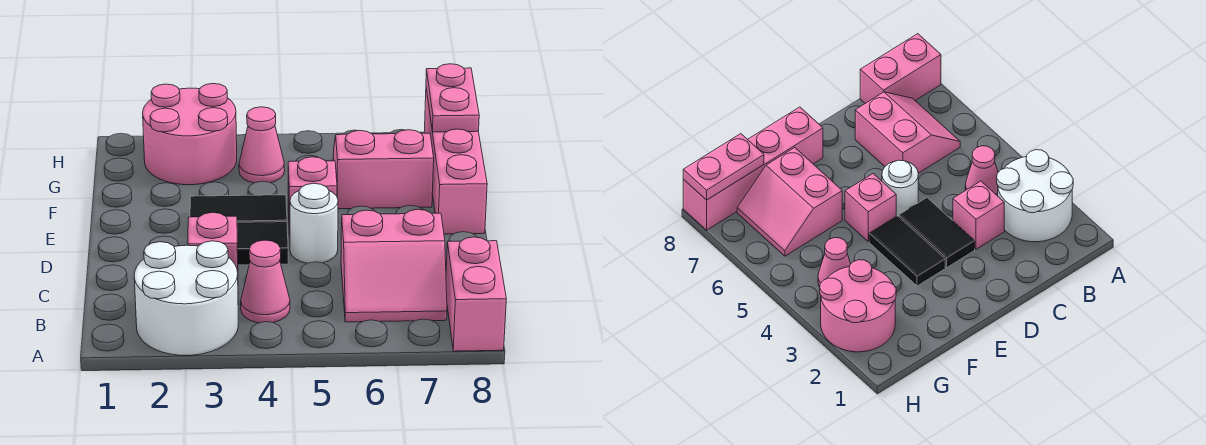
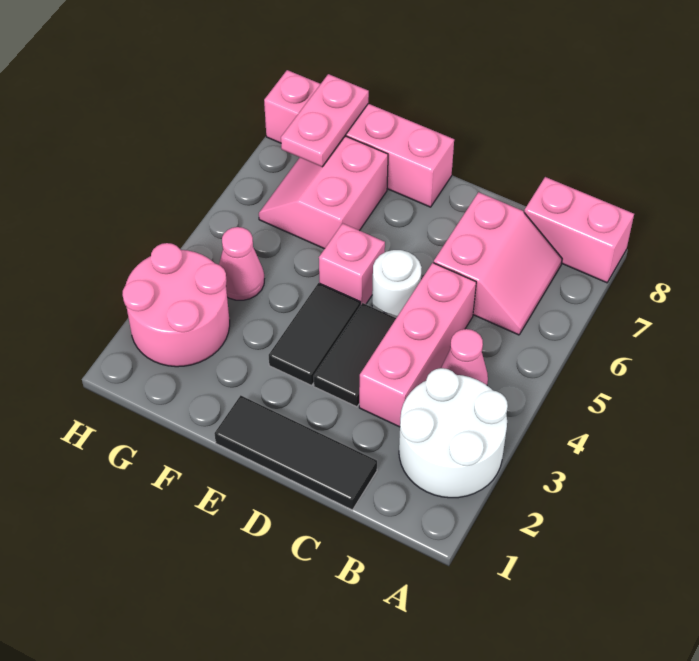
none -> black 1x3 tile [214,395,377,510]
pink 1x1 brick [188,212,238,272] -> pink 1x3 brick [359,263,476,427]
pink 1x2 plate [426,64,479,132] -> pink 1x2 plate turned to [281,74,369,167]

